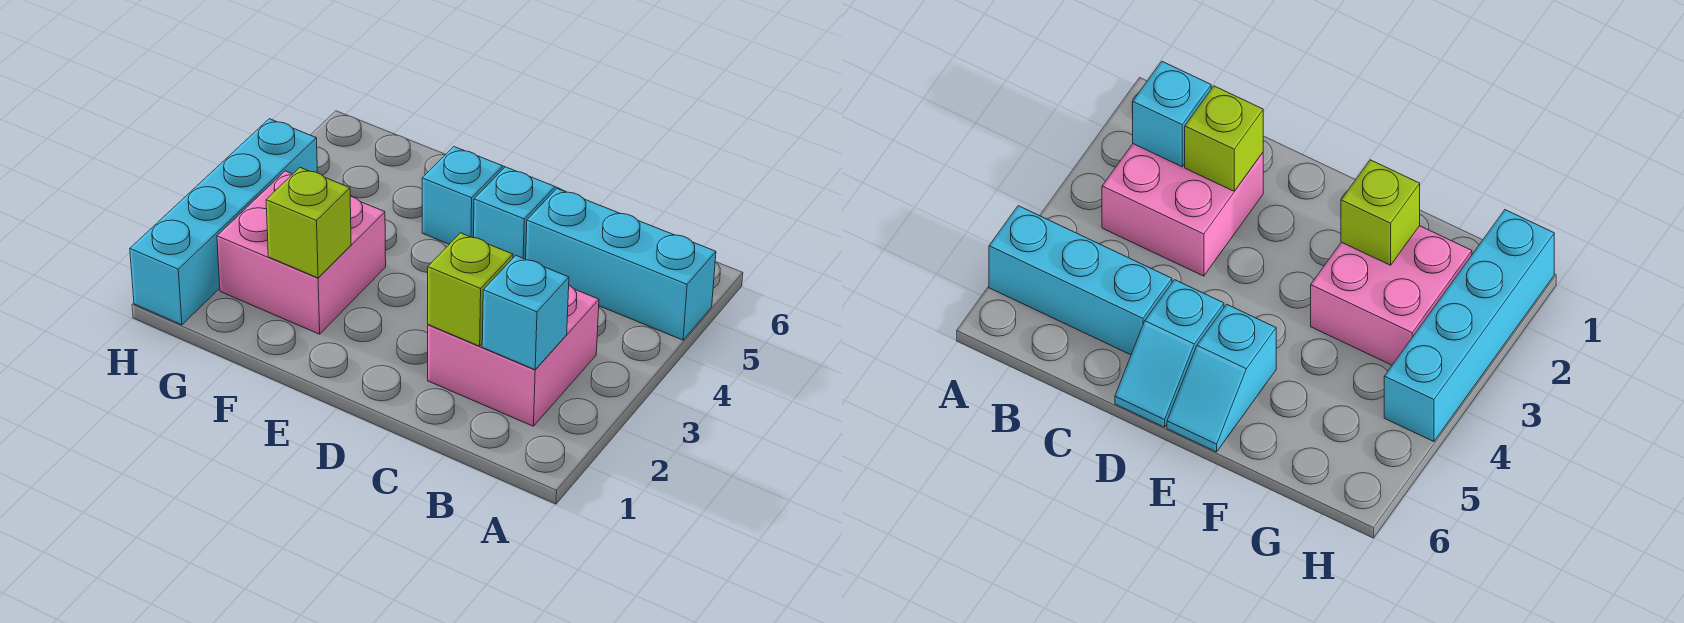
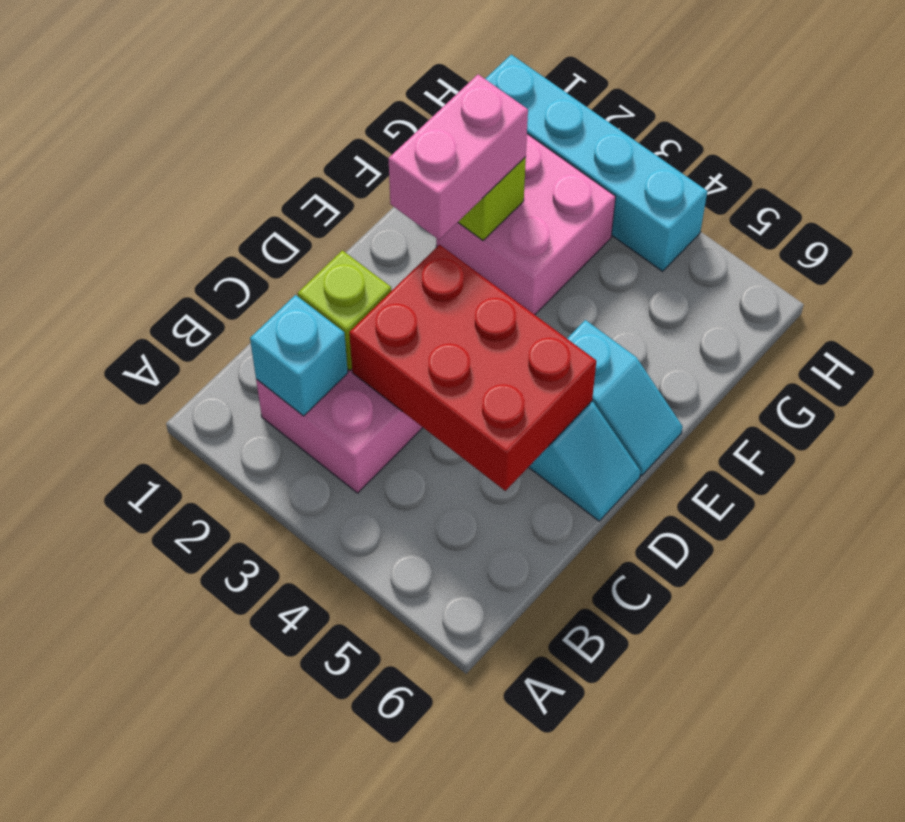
cyan 1x3 brick [526,189,716,340] -> none
none -> red 2x3 brick [349,245,596,491]
none -> pink 1x2 brick [389,74,528,240]

